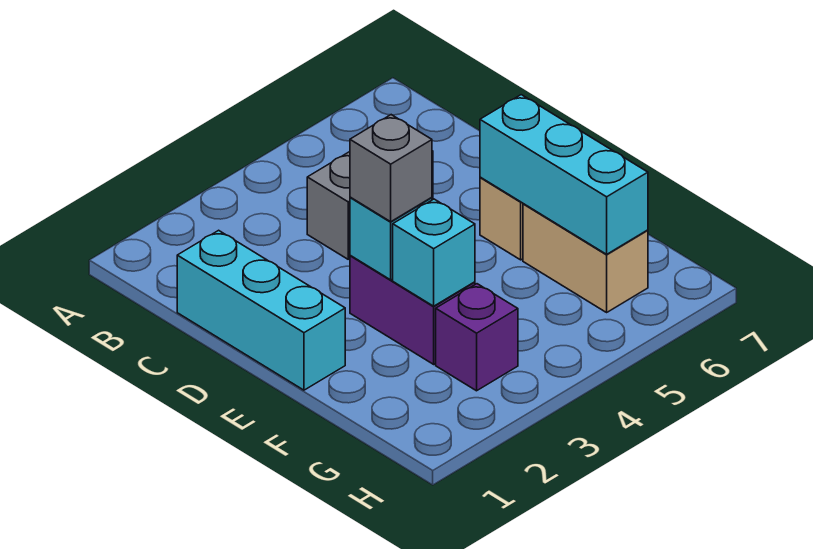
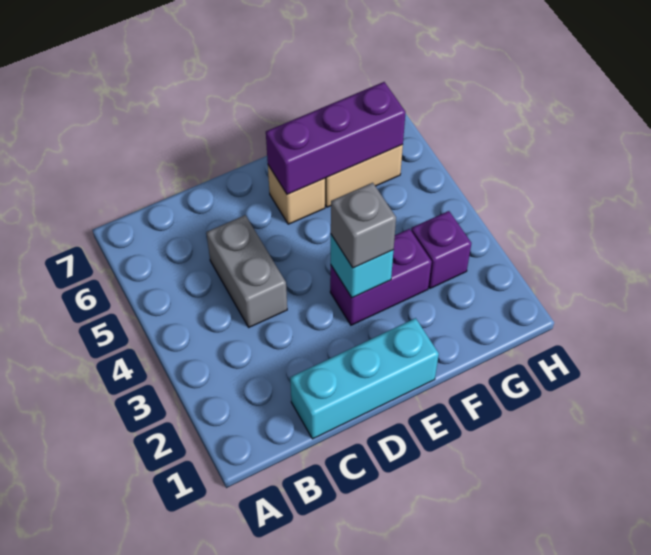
cyan 1x3 brick [480,95,648,254] -> purple 1x3 brick [266,82,406,195]
cyan 1x1 brick [393,199,475,306] -> none

